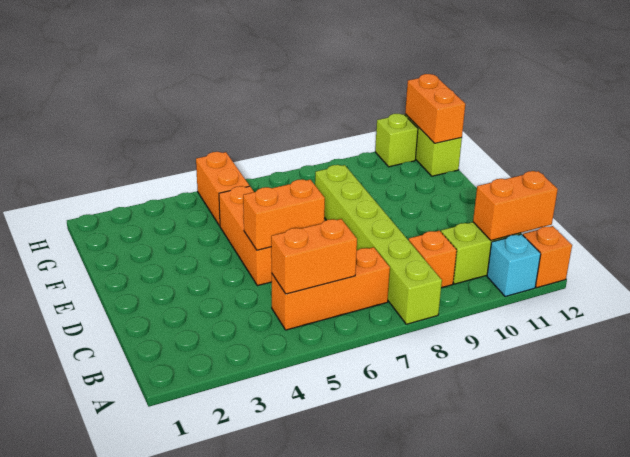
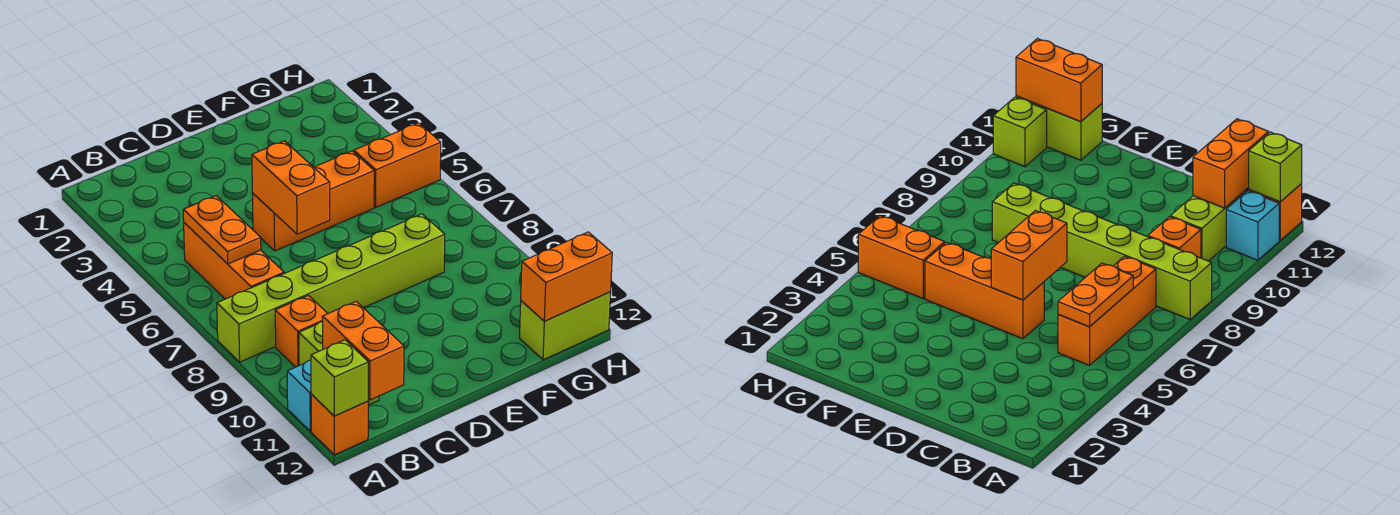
none -> lime 1x1 brick [311,340,368,416]
orange 1x2 brick [271,219,357,294] -> orange 1x2 plate [183,196,261,264]

